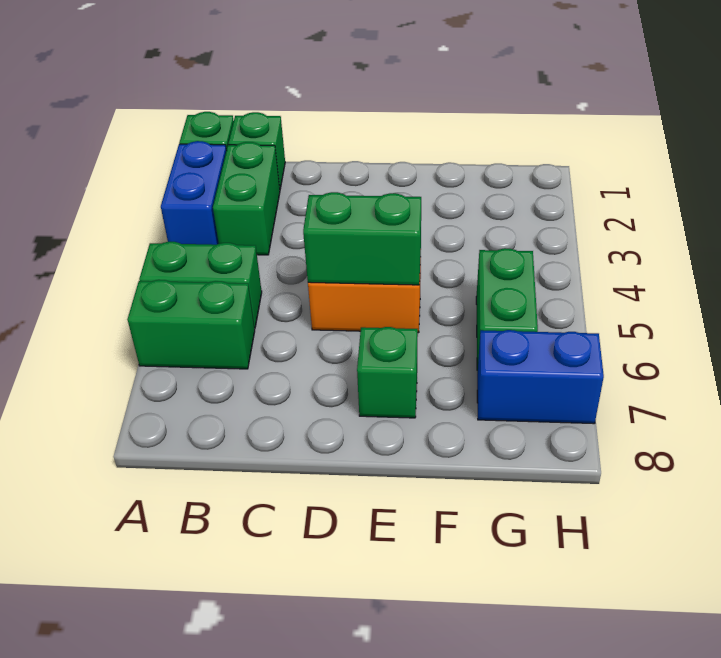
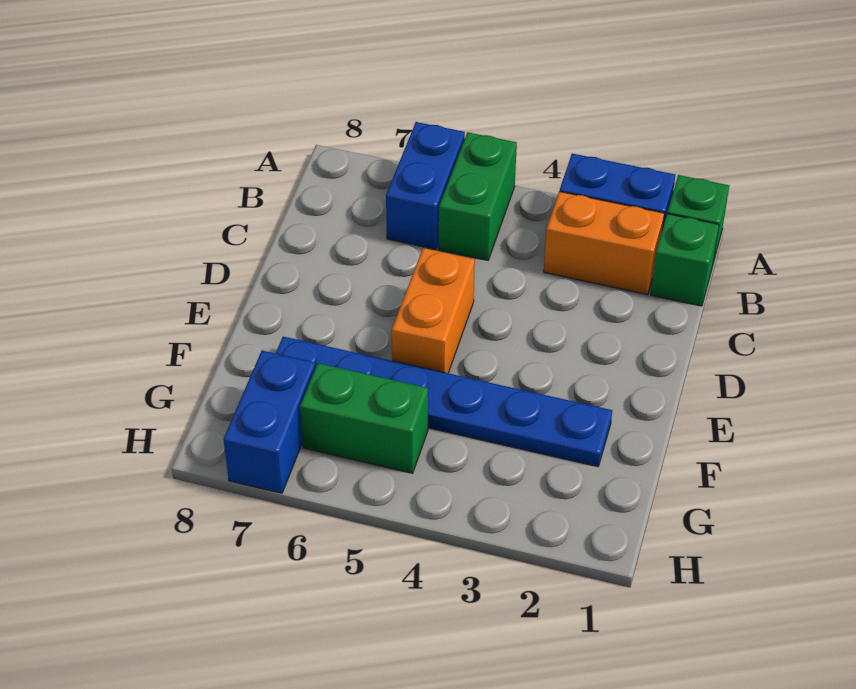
green 1x2 brick [127,280,255,369] -> blue 1x2 brick [386,122,465,249]
green 1x2 brick [213,142,280,255] -> orange 1x2 brick [544,191,664,295]
green 1x2 brick [303,192,421,285] -> none
green 1x1 brick [357,327,418,418] -> none
none -> blue 1x6 plate [276,337,612,467]

